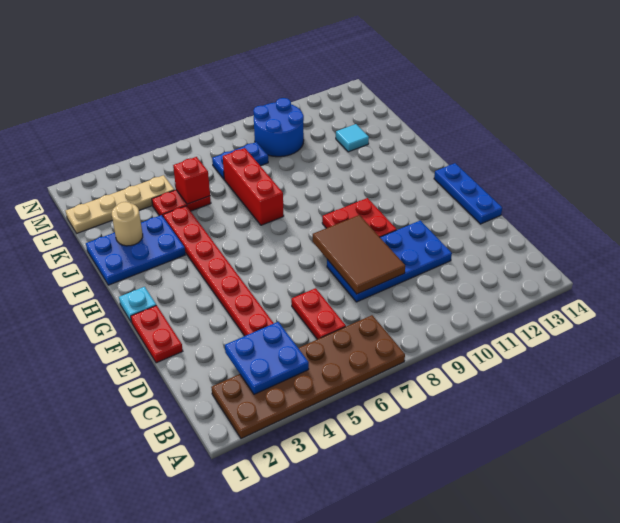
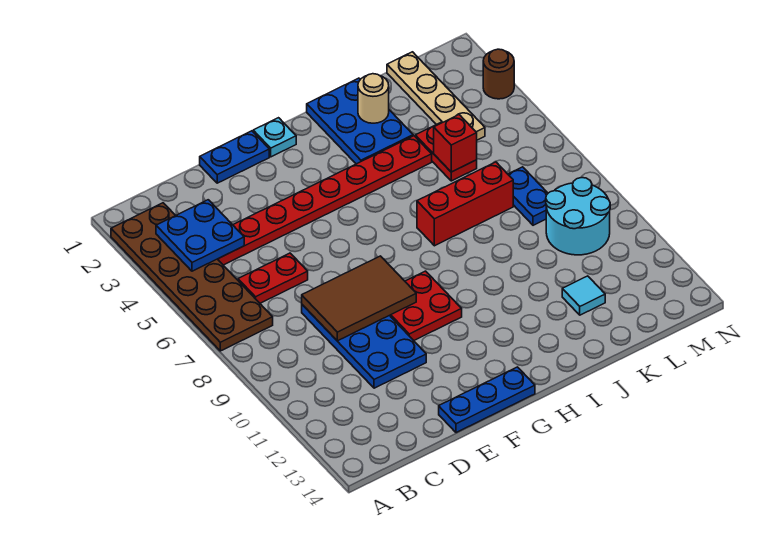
red 1x2 plate [131,305,183,363] -> blue 1x2 plate [200,131,269,183]
blue 2x2 round brick [253,98,304,157] -> cyan 2x2 round brick [546,178,610,255]
none -> brown 1x1 round brick [483,49,514,99]

